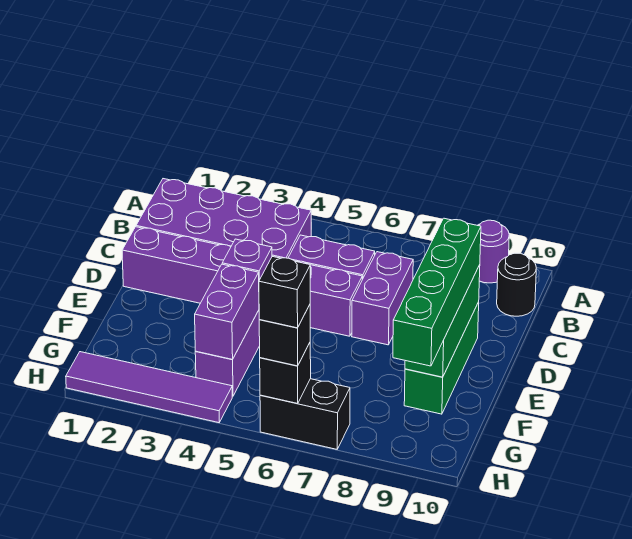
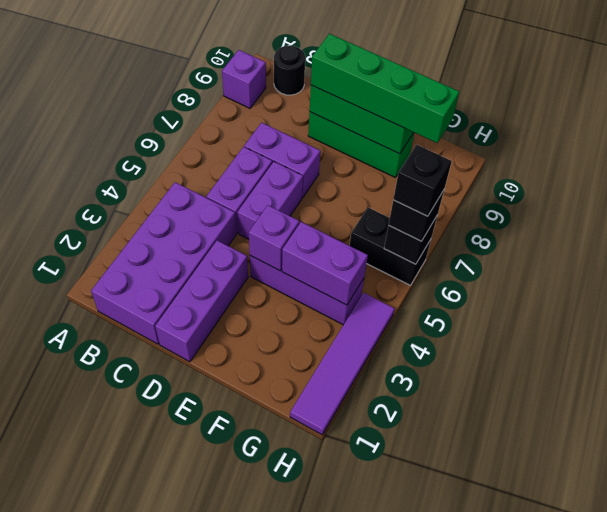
purple 1x1 round brick [478,220,509,283] -> purple 1x1 brick [222,50,266,108]
black 1x2 brick [260,379,350,449] -> black 1x2 brick turned to [350,207,431,285]

